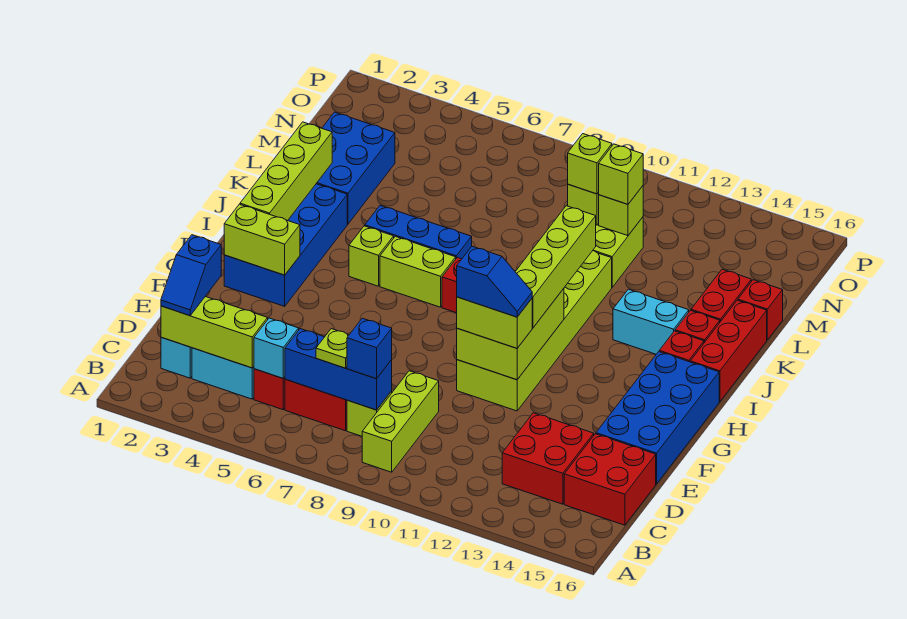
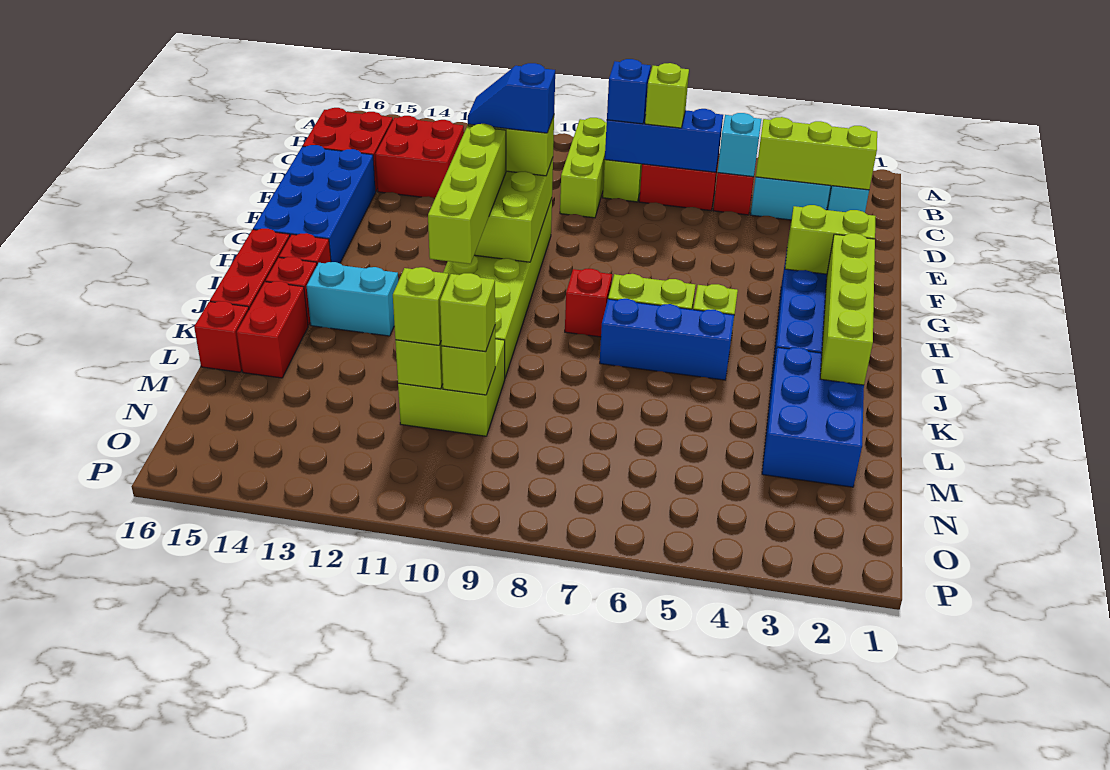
blue 1x2 slope [161,235,221,316] -> none
lime 1x1 plate [316,329,349,368] -> lime 1x1 brick [645,63,689,128]

